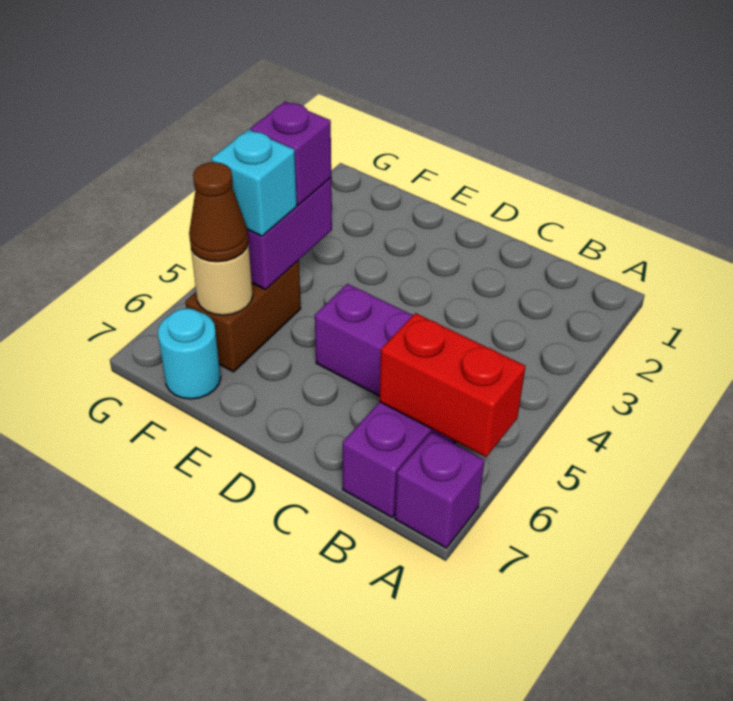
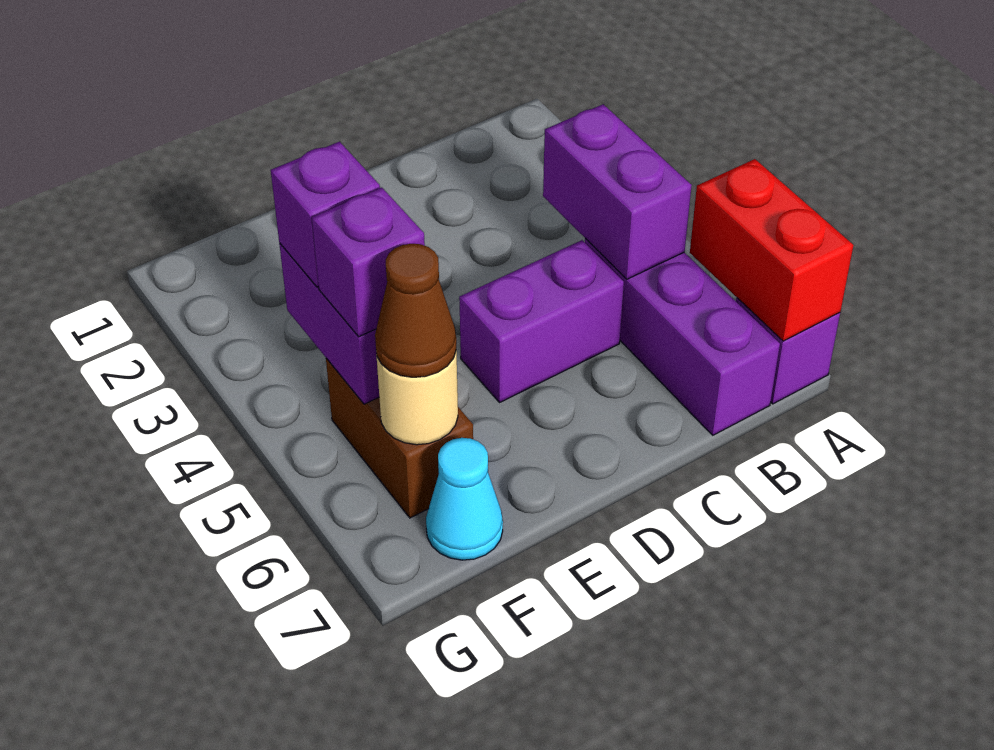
red 1x2 brick [379,313,526,457] -> red 1x2 brick turned to [690,159,853,341]
none -> purple 1x2 brick [543,104,692,279]
cyan 1x1 brick [212,129,297,236] -> purple 1x1 brick [312,187,425,337]
cyan 1x1 round brick [158,308,221,399] -> cyan 1x1 cone [426,438,503,560]

